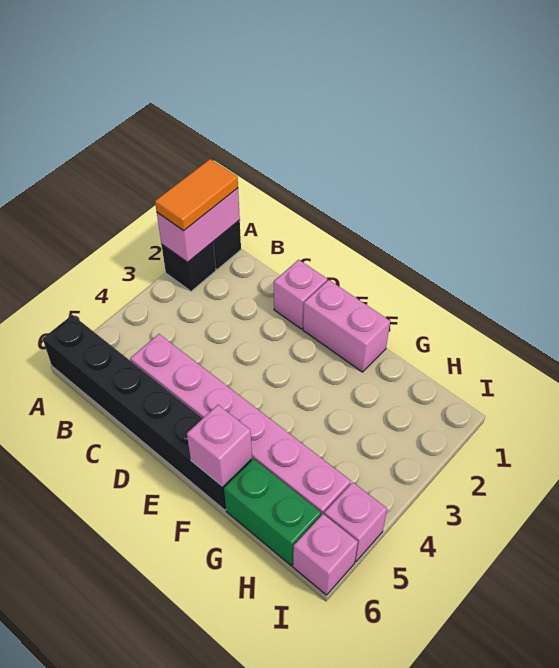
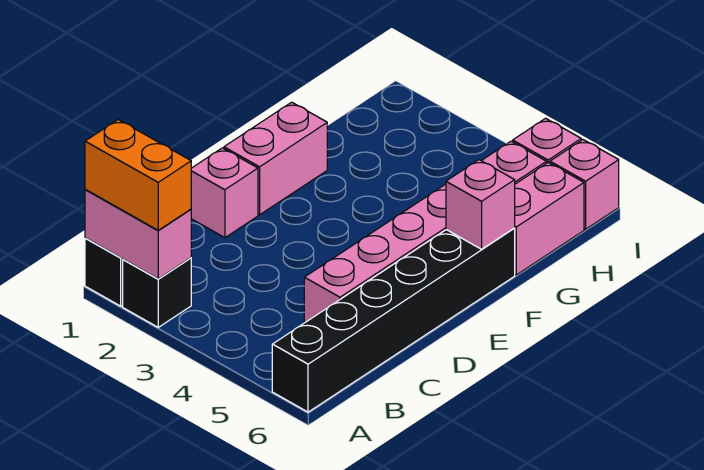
orange 1x2 tile [155,159,238,231] -> orange 1x2 brick [85,120,191,230]
green 1x2 brick [224,459,321,566] -> pink 1x2 brick [515,162,584,275]

